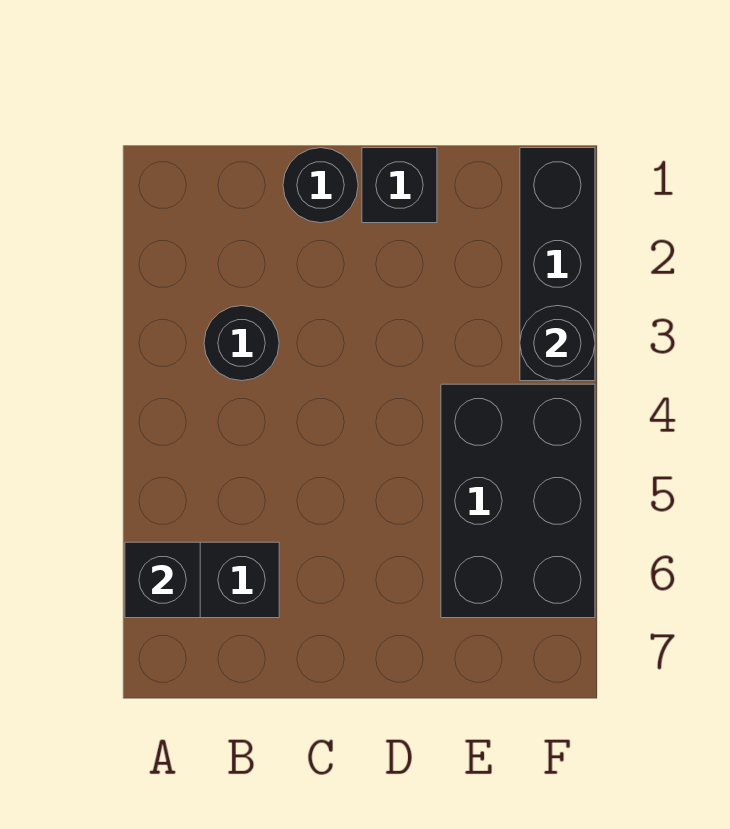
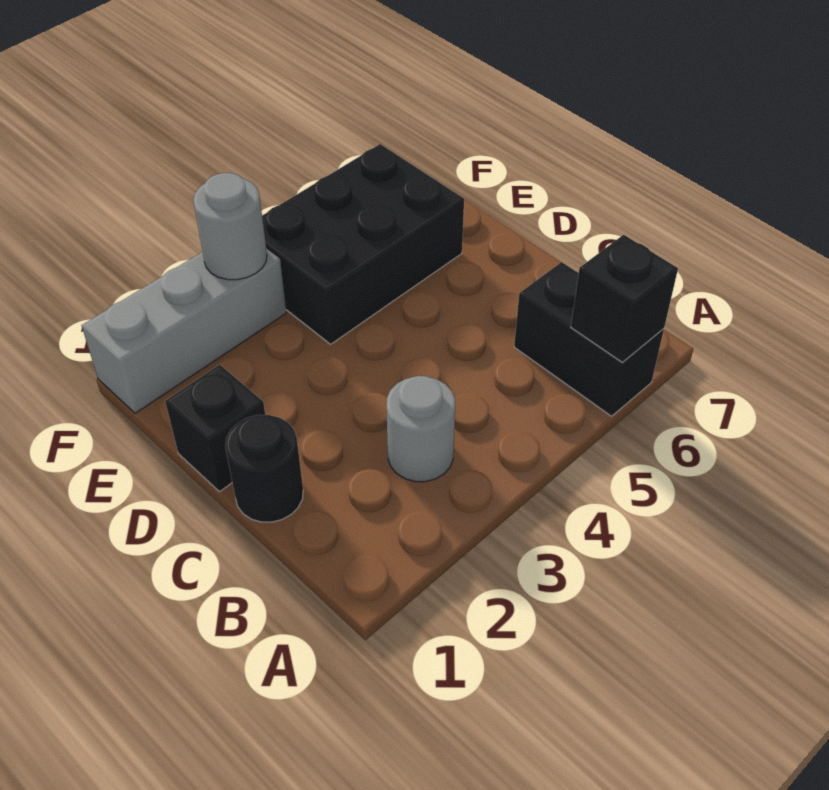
black 1x1 round brick [204,306,279,381] -> grey 1x1 round brick [386,376,455,482]
black 1x3 brick [520,148,595,381] -> grey 1x3 brick [82,248,286,413]
black 1x1 round brick [520,306,595,381] -> grey 1x1 round brick [193,173,267,280]

